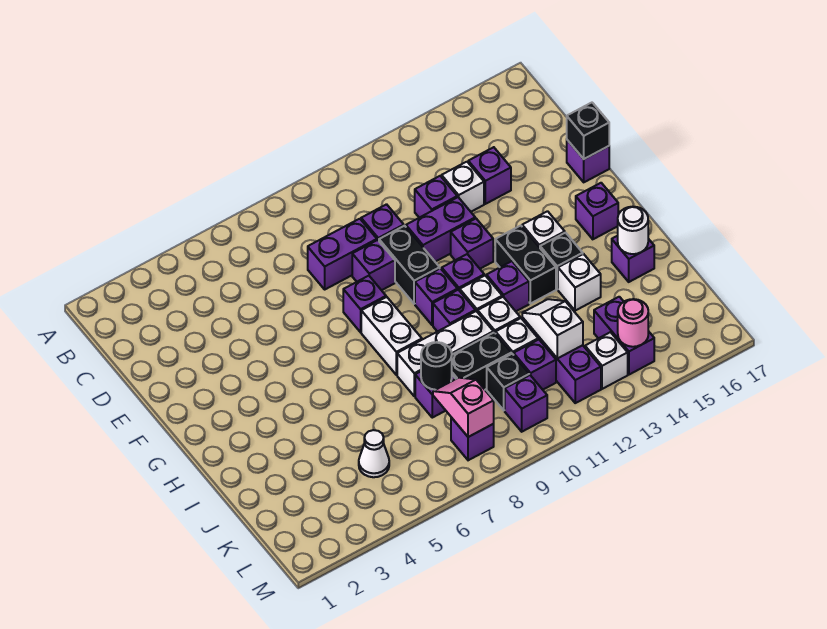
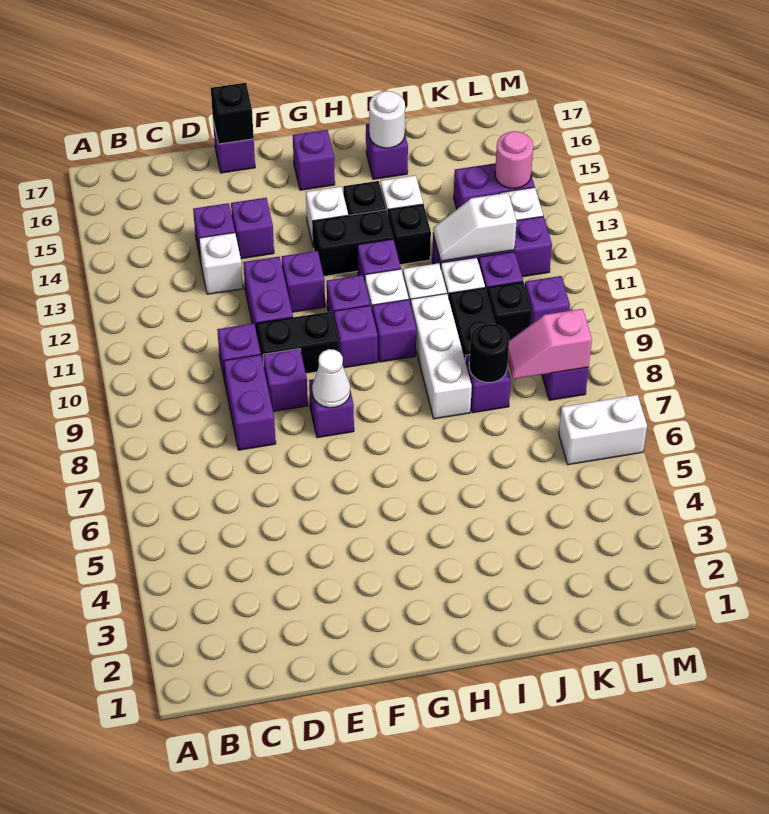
purple 1x1 brick [415,176,457,218] -> purple 1x1 brick moved to [231,198,274,259]
white 1x2 brick [361,297,422,375] -> white 1x2 brick moved to [559,395,647,465]
none -> black 1x1 brick [388,204,431,265]
white 1x1 cone [359,430,389,477] -> white 1x1 cone moved to [312,349,350,408]

